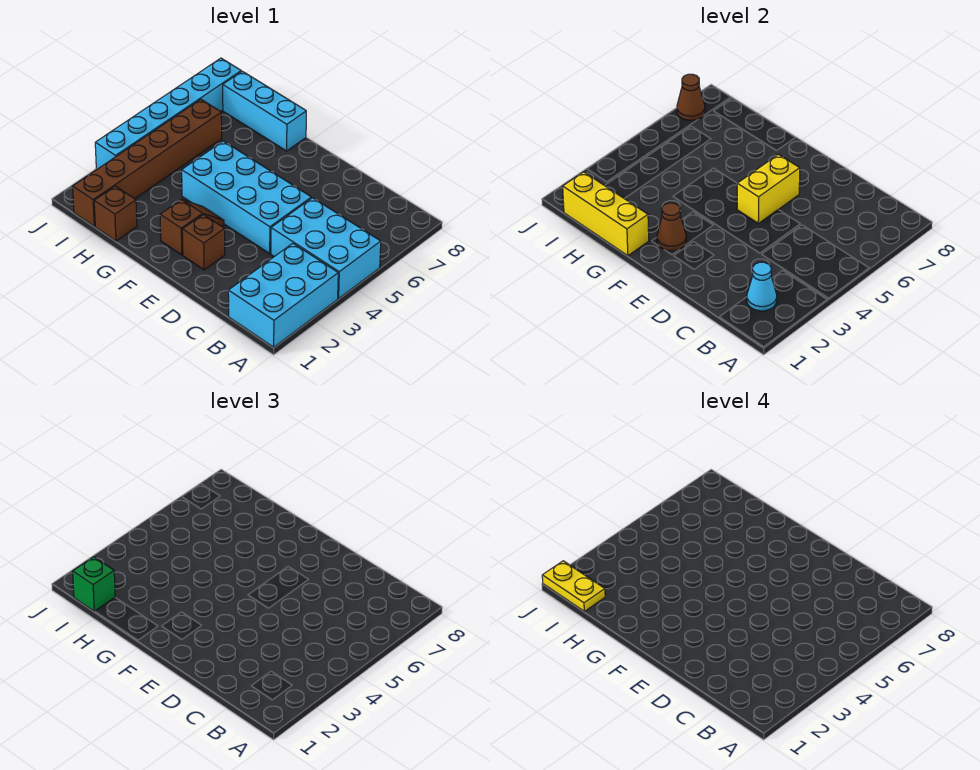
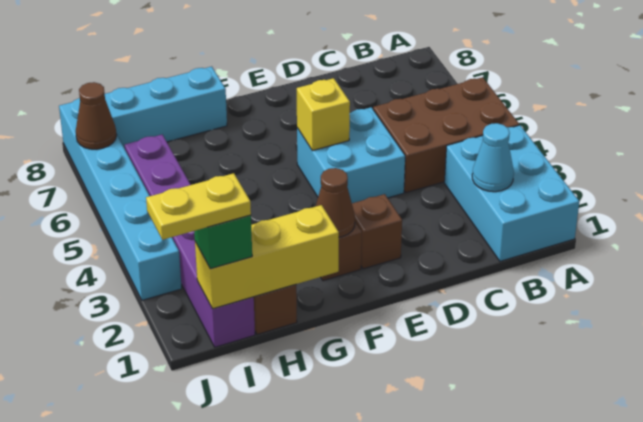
cyan 2x3 brick [271,198,381,299] -> brown 2x3 brick [373,77,519,193]
cyan 2x4 brick [182,141,311,253] -> cyan 2x2 brick [297,107,405,203]
yellow 1x2 brick [737,154,800,223] -> yellow 1x1 brick [297,78,350,151]
brown 1x6 brick [73,99,222,226] -> purple 1x6 brick [125,135,255,347]

